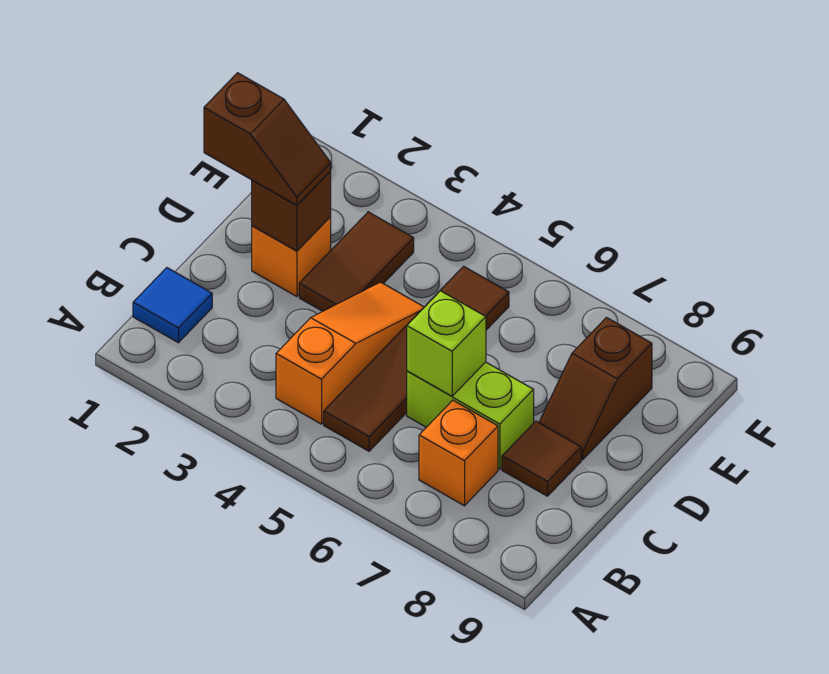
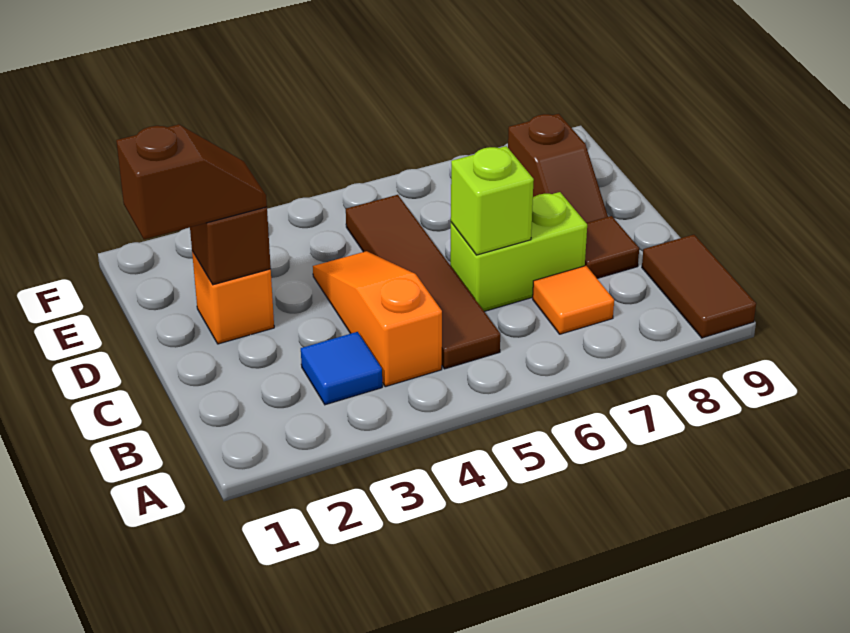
blue 1x1 tile [133,268,212,343] -> blue 1x1 tile moved to [301,332,382,405]
orange 1x1 brick [419,400,498,506] -> orange 1x1 tile [533,266,614,334]
brown 1x2 tile [299,212,414,311] -> brown 1x2 tile moved to [642,234,756,338]

